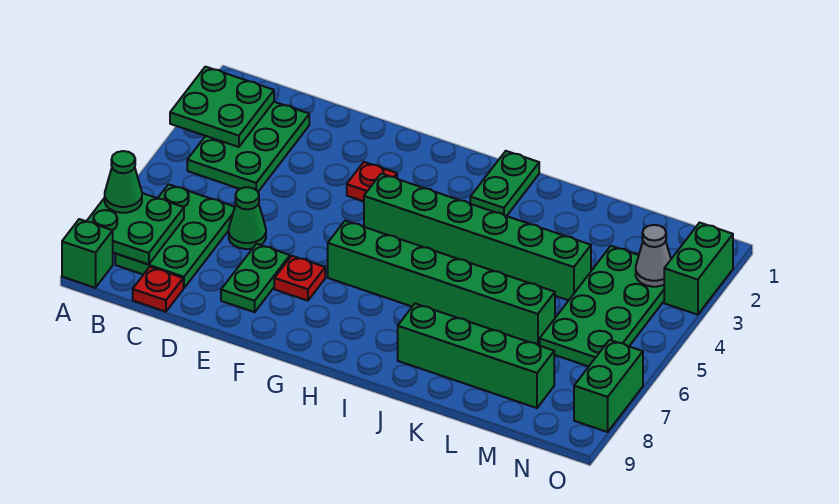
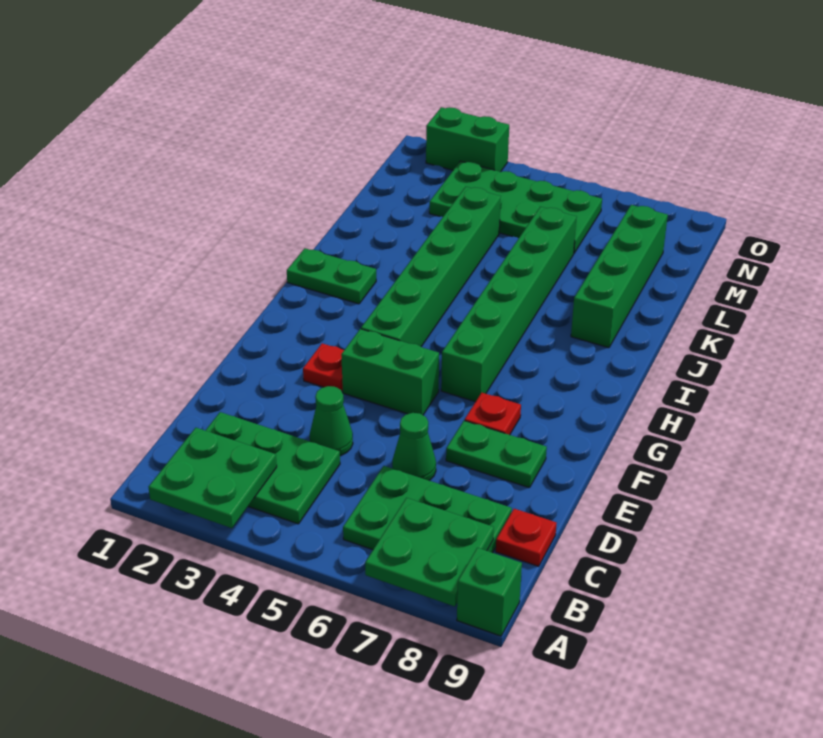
green 1x1 cone [105,151,142,213] -> green 1x1 cone moved to [310,386,353,456]
grey 1x1 cone [636,225,671,287] -> none
green 1x2 brick [574,340,643,432] -> green 1x2 brick moved to [341,329,439,415]

